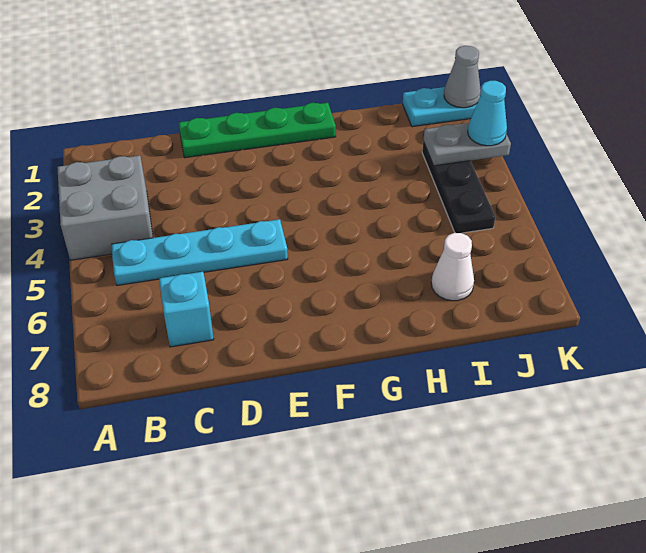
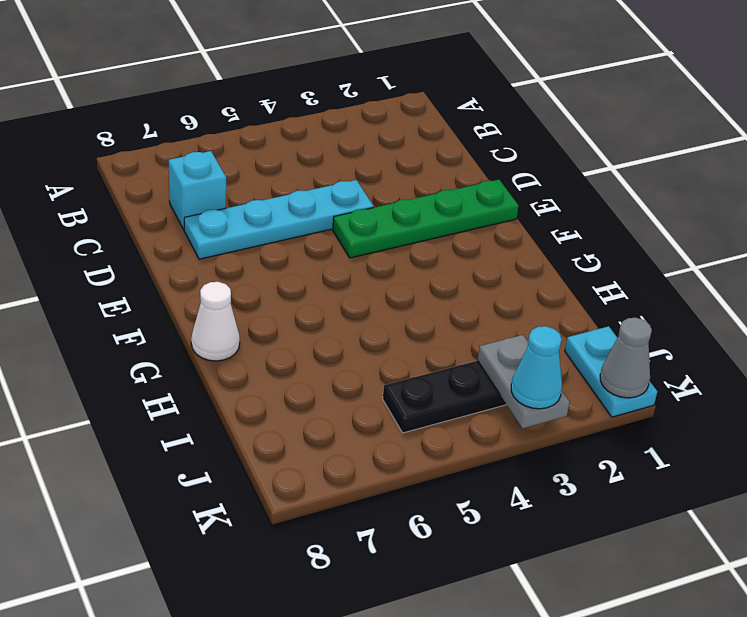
grey 2x2 brick [57,155,153,260] -> none
cyan 1x4 plate [111,219,288,286] -> cyan 1x4 plate turned to [184,180,374,259]
green 1x4 plate [179,103,336,158] -> green 1x4 plate turned to [333,180,519,258]
white 1x1 cone [431,233,474,301] -> white 1x1 cone moved to [191,282,240,361]

